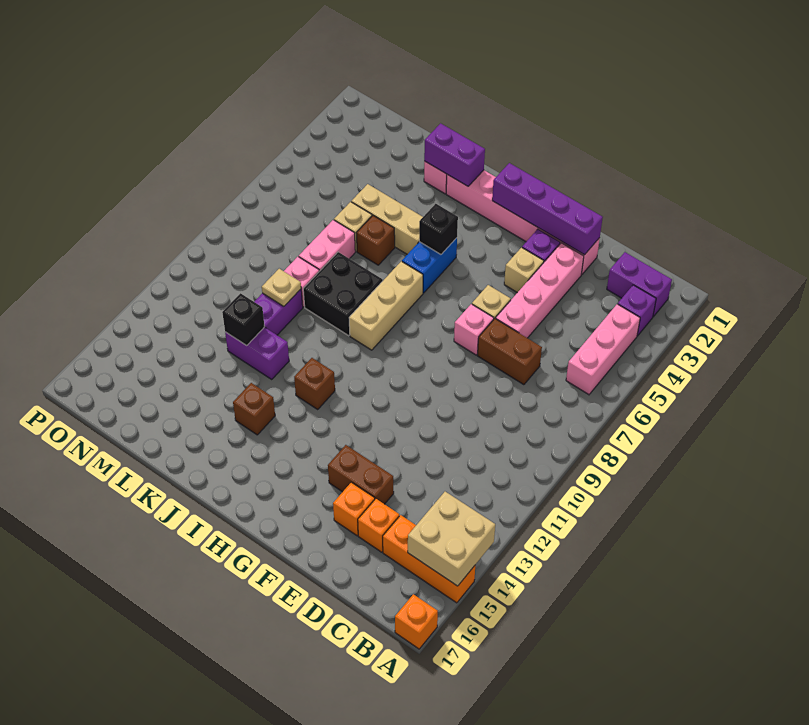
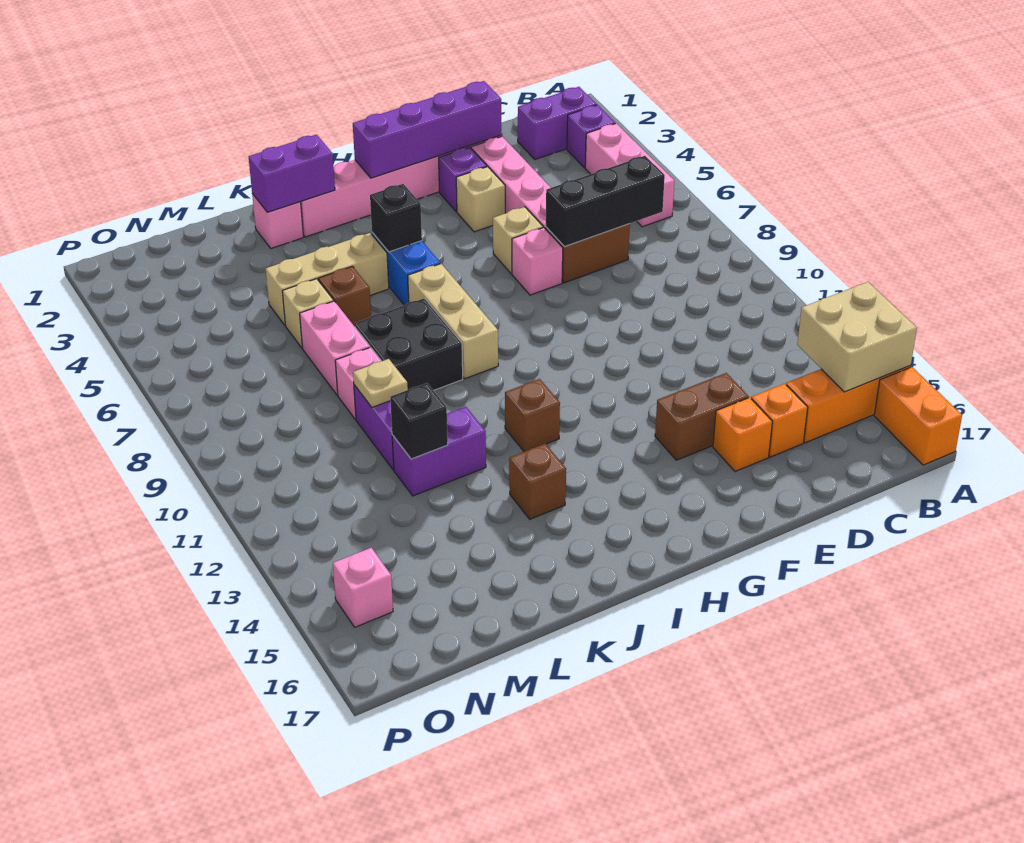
orange 1x1 brick [395,594,438,649] -> orange 1x2 brick [874,367,962,465]
none -> black 1x3 brick [546,156,665,247]
none -> pink 1x1 brick [333,548,393,627]

